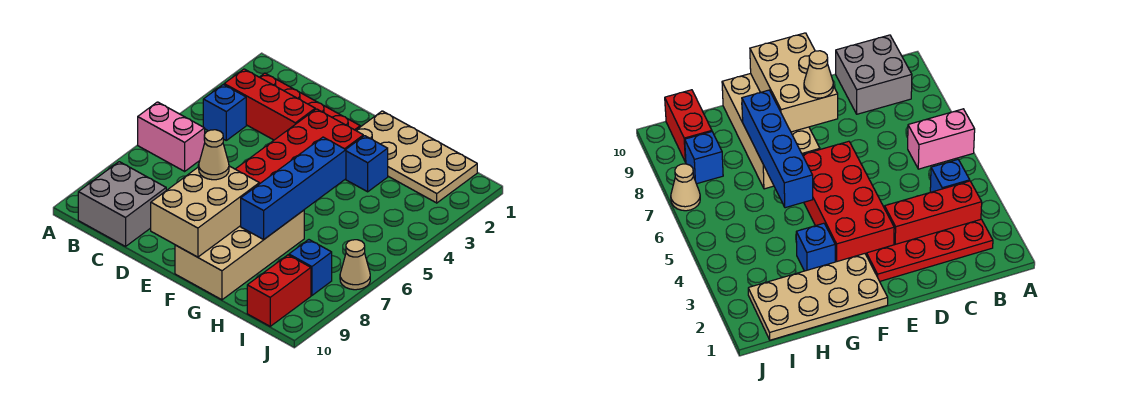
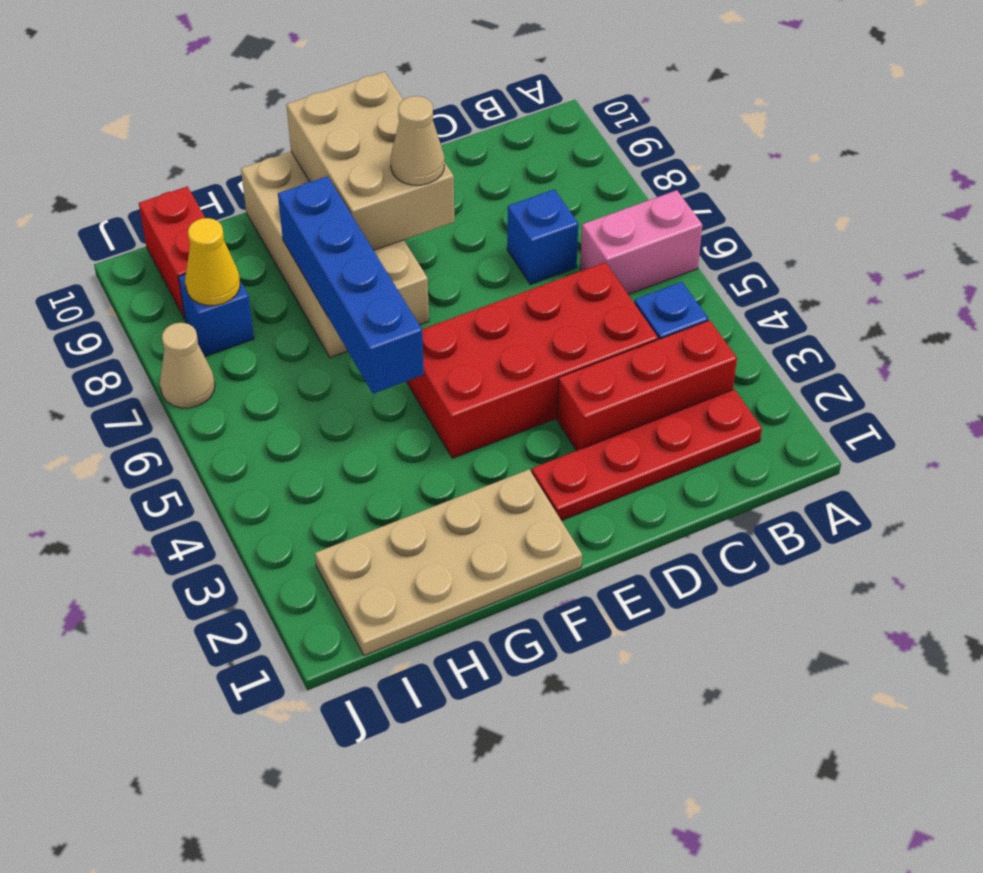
grey 2x2 brick [78,162,166,246] -> none
red 2x4 brick [236,109,363,184] -> red 2x4 brick turned to [406,262,658,458]
blue 1x1 brick [345,136,388,192] -> blue 1x1 brick moved to [507,189,578,284]
none -> yellow 1x1 cone [185,218,240,306]

